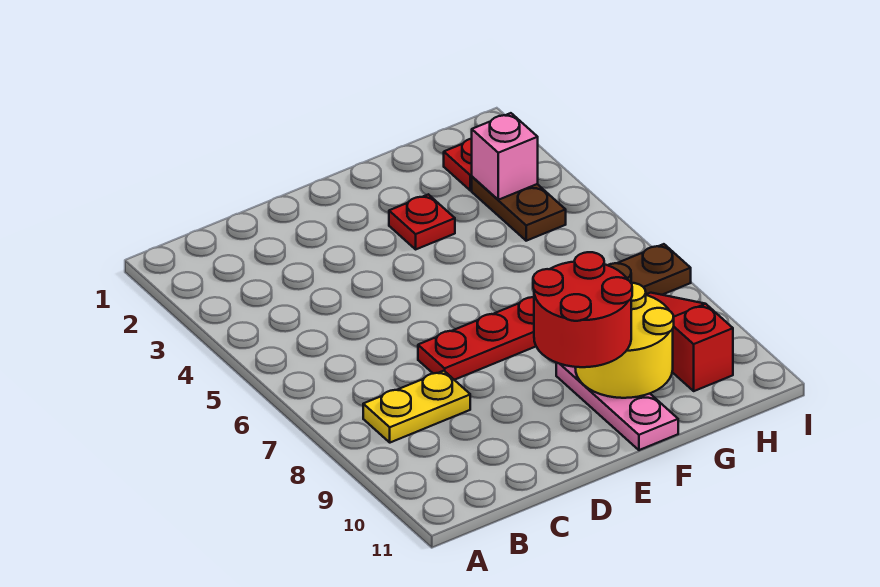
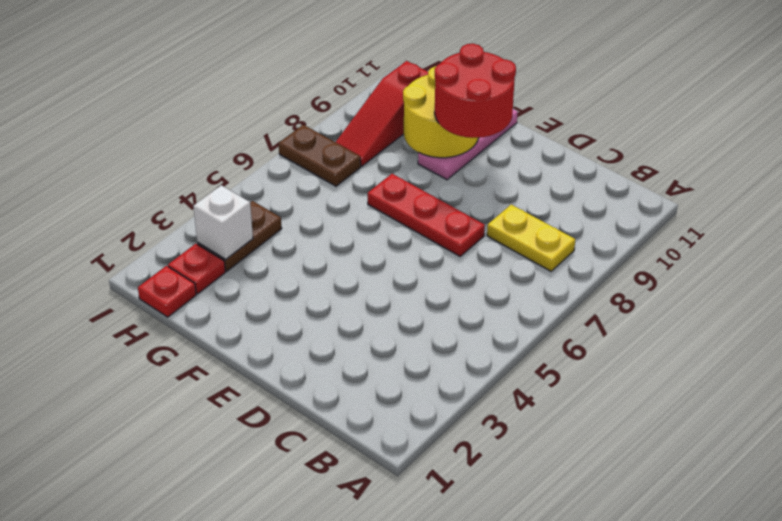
red 1x1 plate [389,194,455,249] -> red 1x1 plate moved to [138,266,196,317]
pink 1x1 brick [472,113,538,200] -> white 1x1 brick [193,185,253,259]

